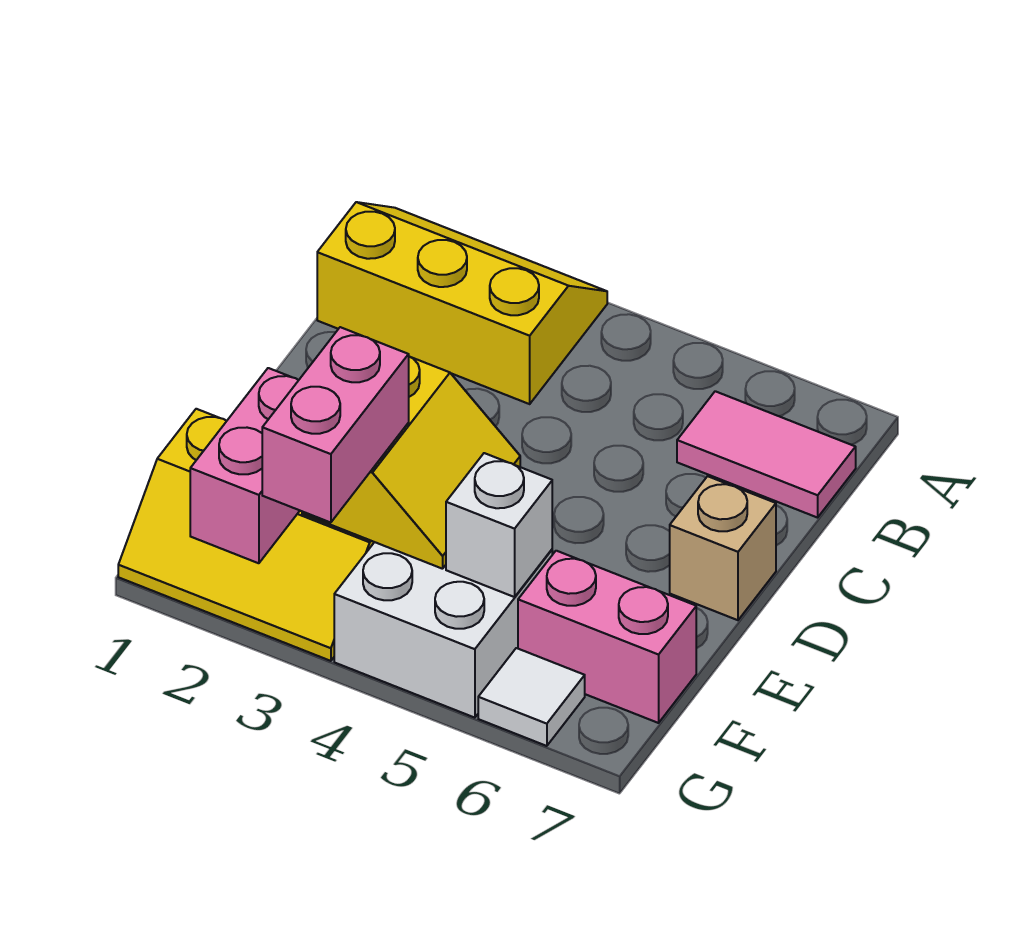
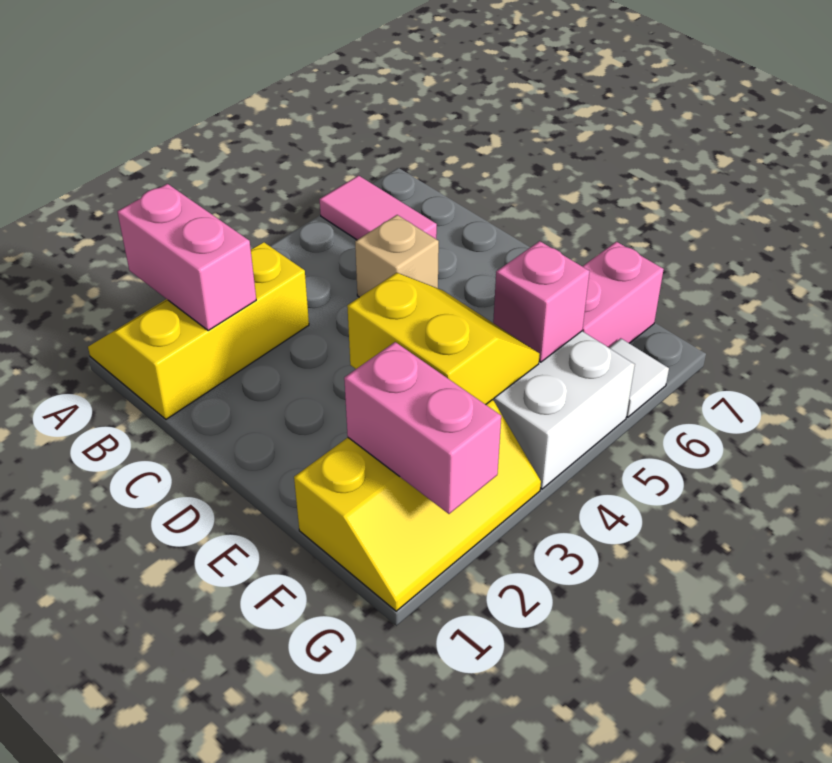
pink 1x2 tile [677,391,856,518] -> pink 1x2 tile turned to [320,176,437,240]
tan 1x1 brick [670,476,776,620] -> tan 1x1 brick moved to [355,215,439,297]
pink 1x2 brick [262,327,409,523] -> pink 1x2 brick moved to [117,184,256,331]
white 1x1 brick [446,453,552,597] -> pink 1x1 brick [493,241,590,362]

